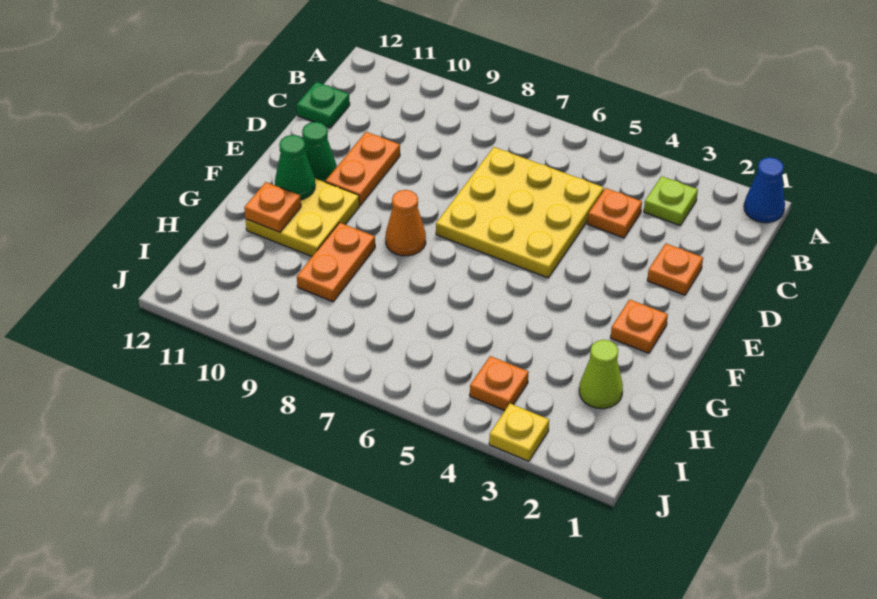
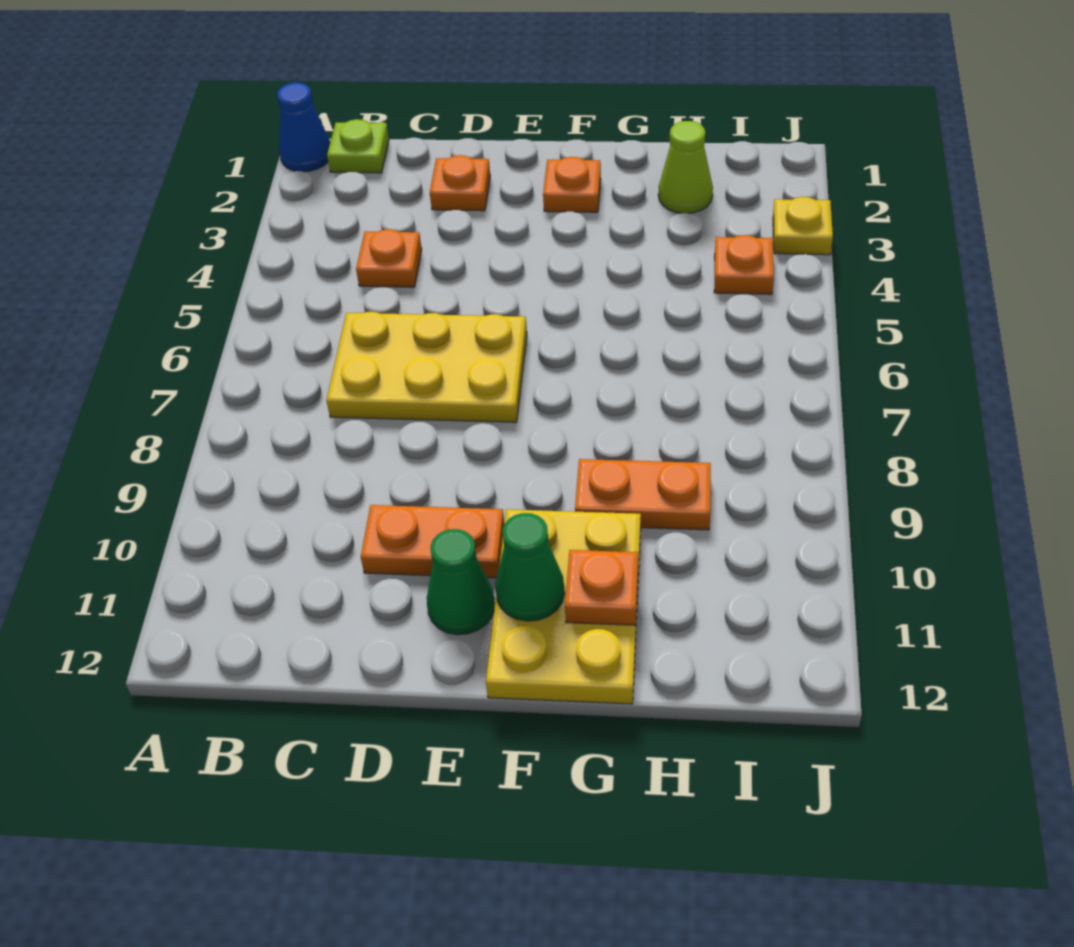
lime 1x1 plate [644,176,698,226] -> lime 1x1 plate moved to [327,119,389,173]
yellow 3x3 plate [436,147,604,278] -> yellow 2x3 plate [326,312,527,422]
green 1x1 plate [297,82,350,128] -> none
orange 1x1 cone [385,190,426,256] -> none
yellow 2x2 plate [246,179,359,257] -> yellow 2x3 plate [486,509,641,704]

